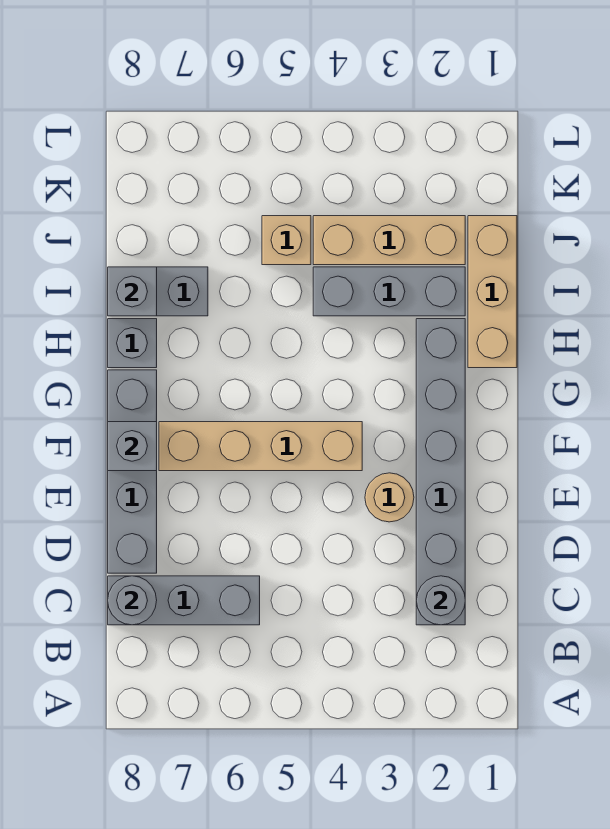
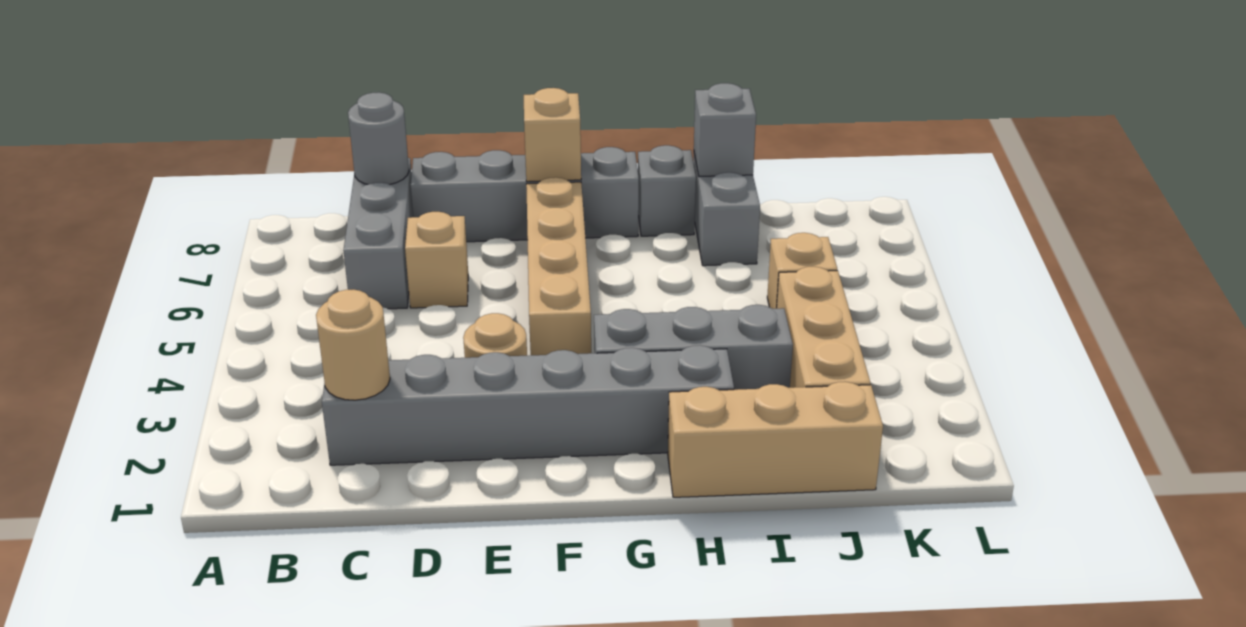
grey 1x1 round brick [416,576,465,625] -> tan 1x1 round brick [316,289,390,400]
none -> tan 1x1 brick [405,212,468,308]
grey 1x1 brick [108,422,157,471] -> tan 1x1 brick [524,88,581,182]
grey 1x3 brick [313,267,465,316] -> grey 1x3 brick turned to [594,305,793,390]

